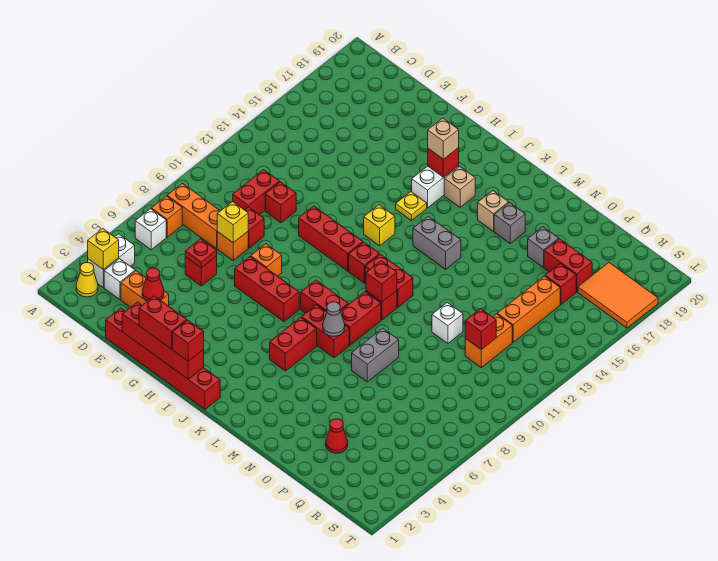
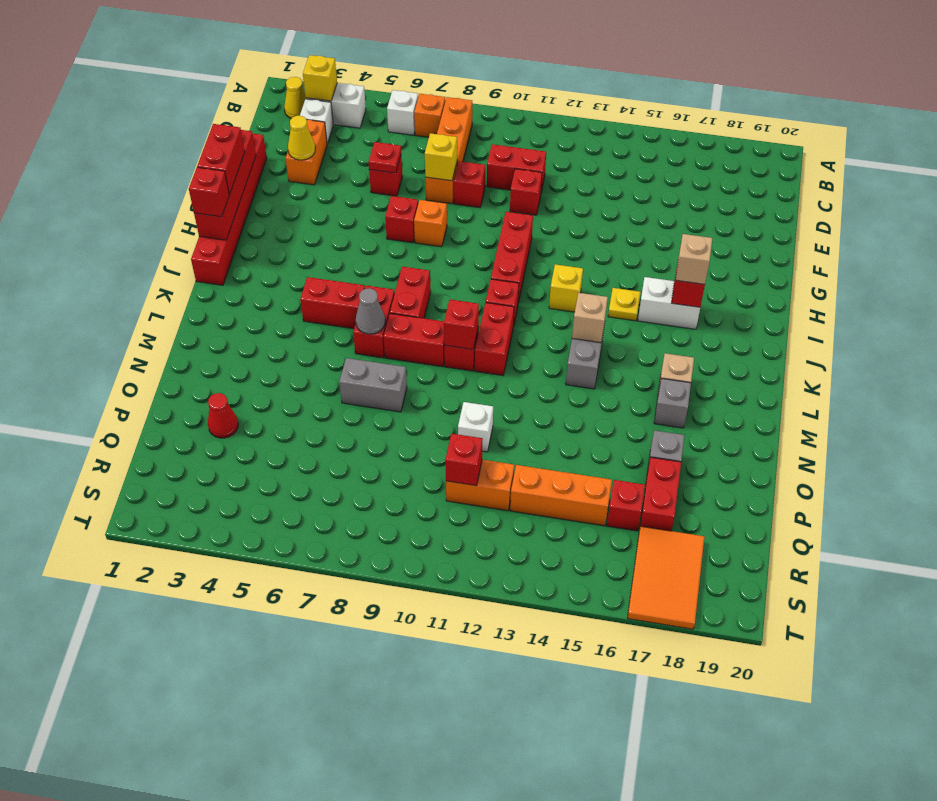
red 1x1 cone [142,268,164,301] -> yellow 1x1 cone [288,115,315,160]
red 1x3 brick [235,257,299,321] -> red 1x1 brick [385,196,418,243]
tan 1x1 brick [444,166,475,207] -> tan 1x1 brick moved to [572,293,608,343]

